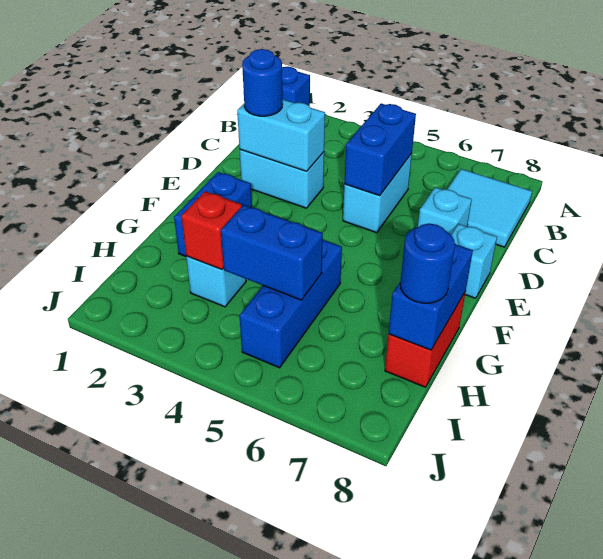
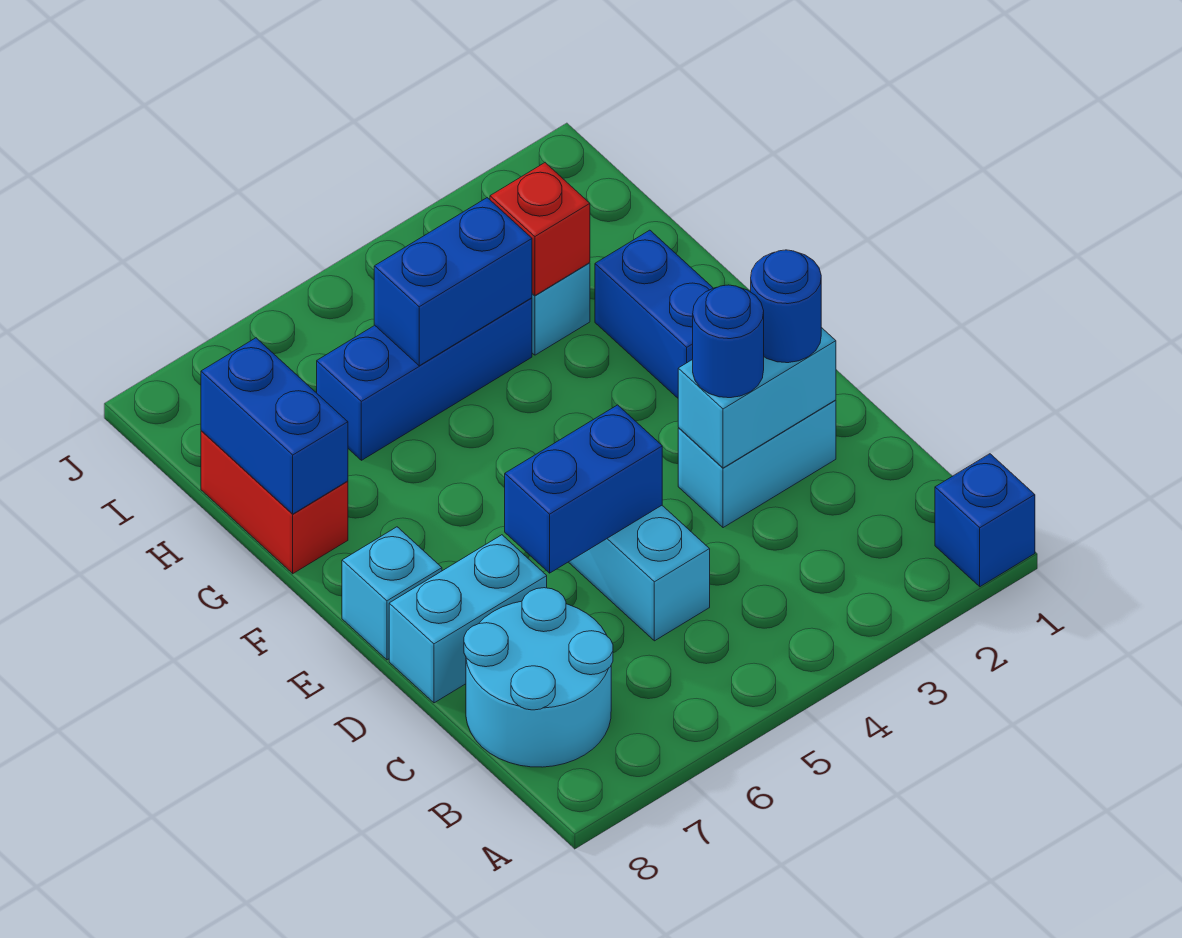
cyan 2x2 tile [447,169,532,247] -> cyan 2x2 round brick [464,588,613,767]
blue 1x2 brick [345,104,416,195] -> blue 1x2 brick turned to [505,405,662,573]
cyan 1x1 brick [418,187,472,235] -> cyan 1x2 brick [389,535,547,703]
blue 1x3 brick [239,240,342,368] -> blue 1x3 brick turned to [317,298,532,460]
blue 1x1 round brick [400,224,455,303] -> blue 1x1 round brick moved to [693,285,764,398]

